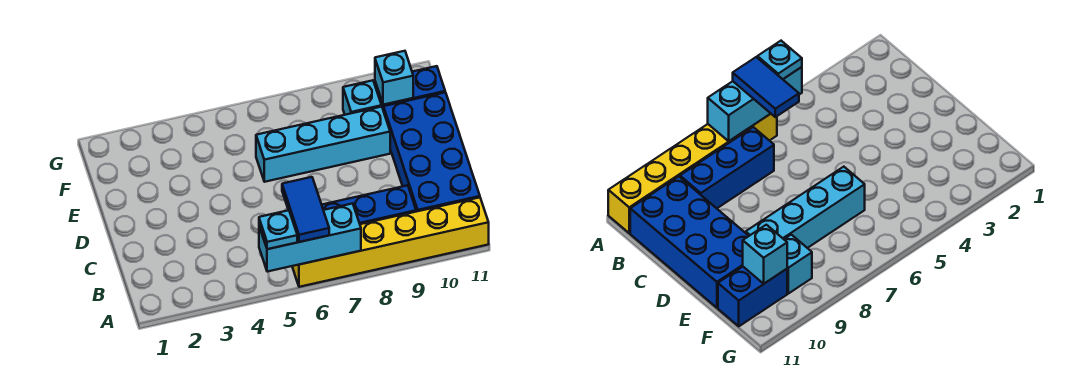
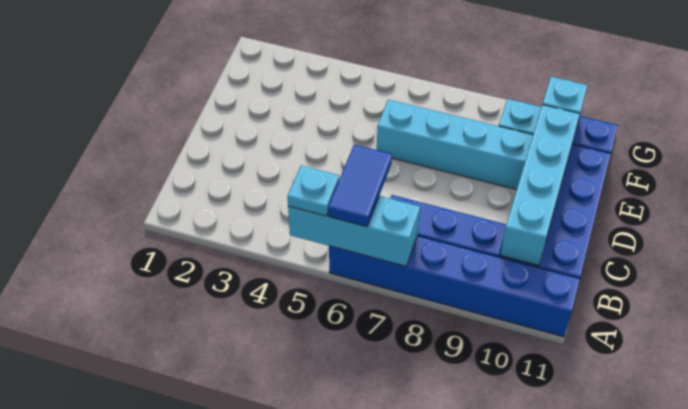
yellow 1x6 brick [292,197,489,287] -> blue 1x6 brick [329,236,580,337]
none -> cyan 1x4 brick [500,105,580,266]

